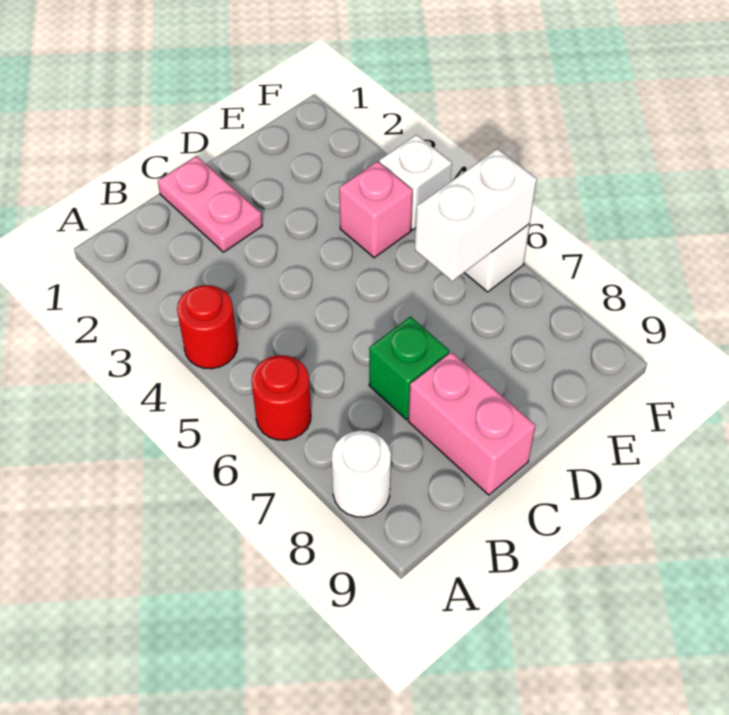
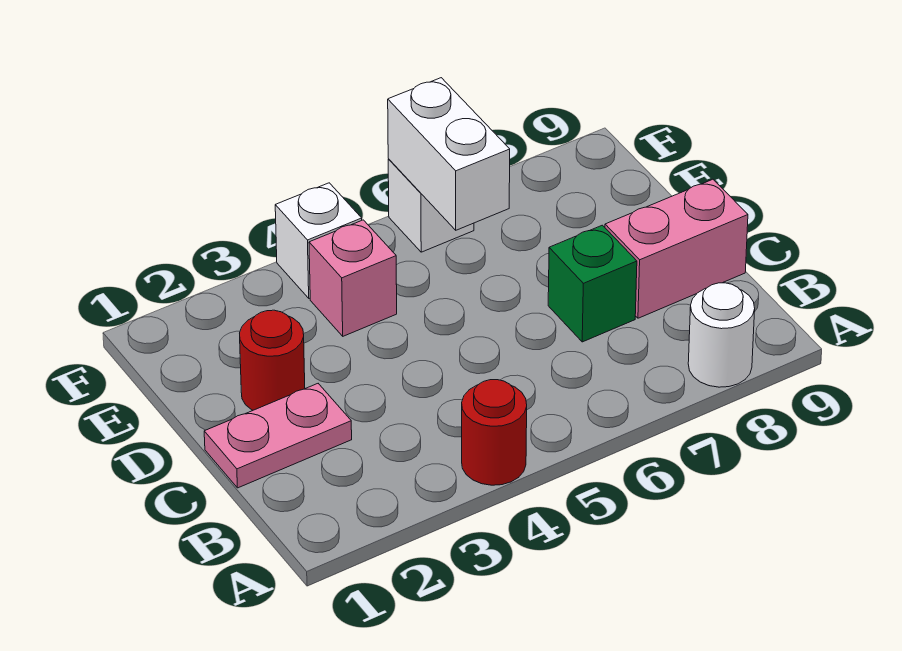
red 1x1 round brick [252,355,311,440] -> red 1x1 round brick moved to [240,310,305,410]

